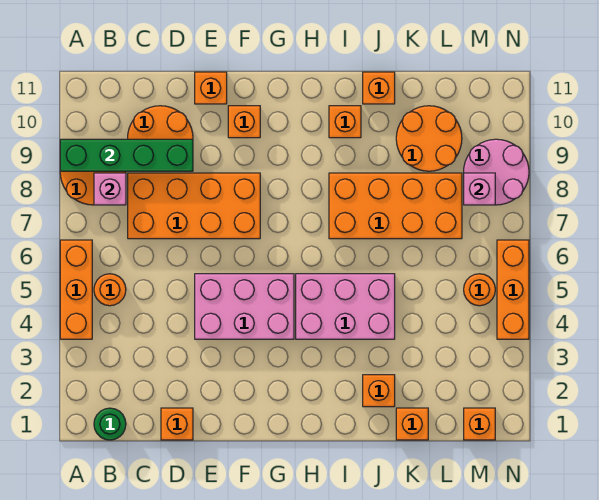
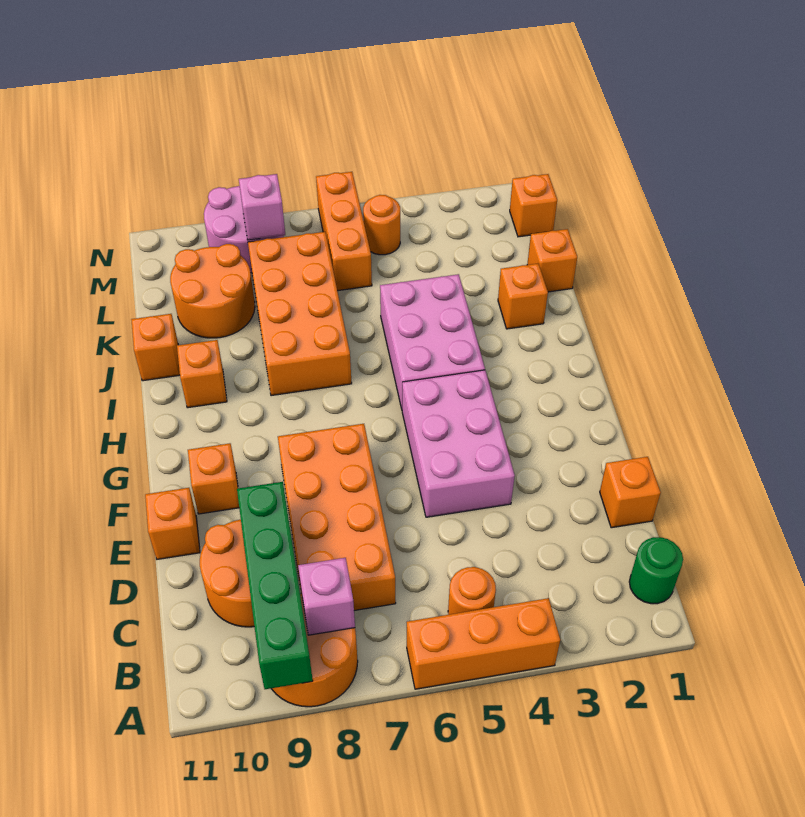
orange 1x3 brick [497,240,529,339] -> orange 1x3 brick turned to [316,172,372,291]

